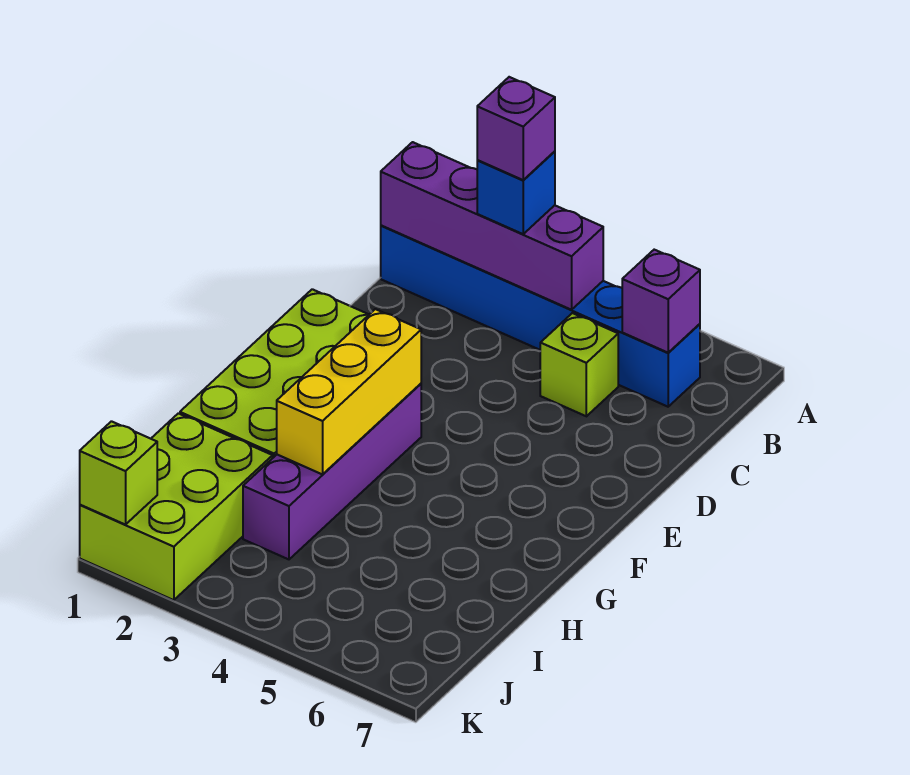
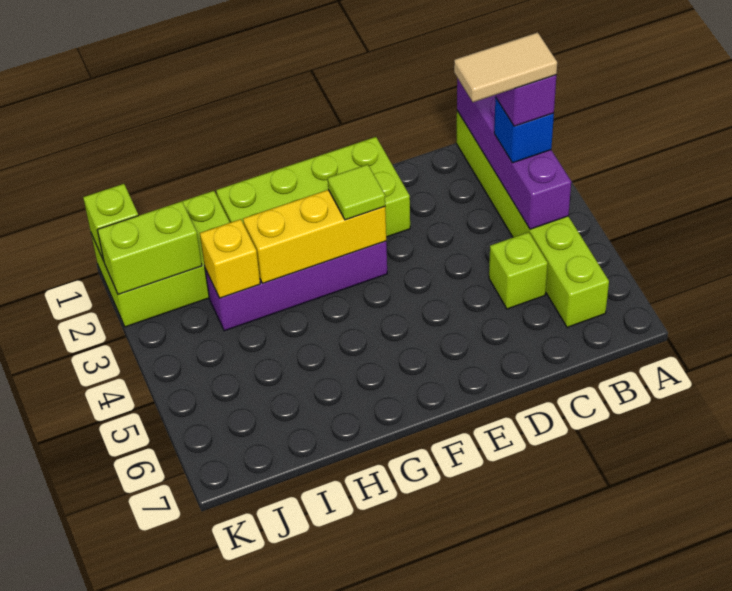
blue 1x6 brick [381,225,700,407] -> lime 1x6 brick [456,111,609,327]
none -> tan 1x2 tile [454,32,557,102]
purple 1x1 brick [622,250,700,353] -> none
none -> lime 1x1 tile [328,164,385,220]
none -> yellow 1x1 brick [200,219,260,298]
none -> lime 1x2 brick [97,201,202,295]

